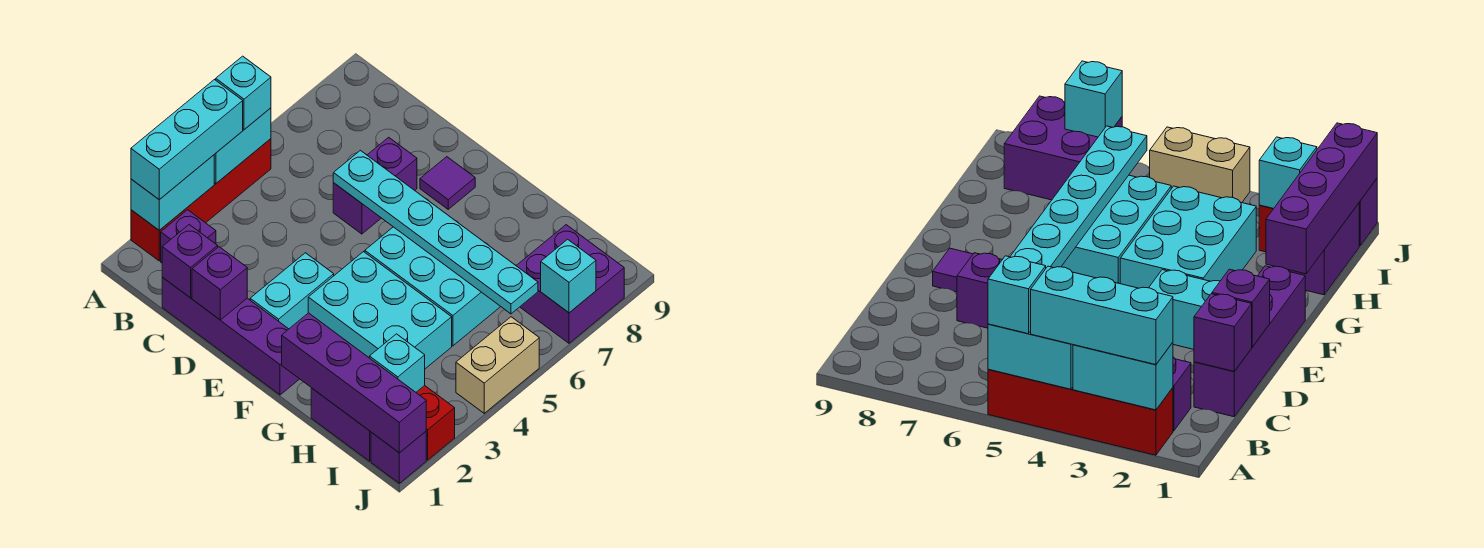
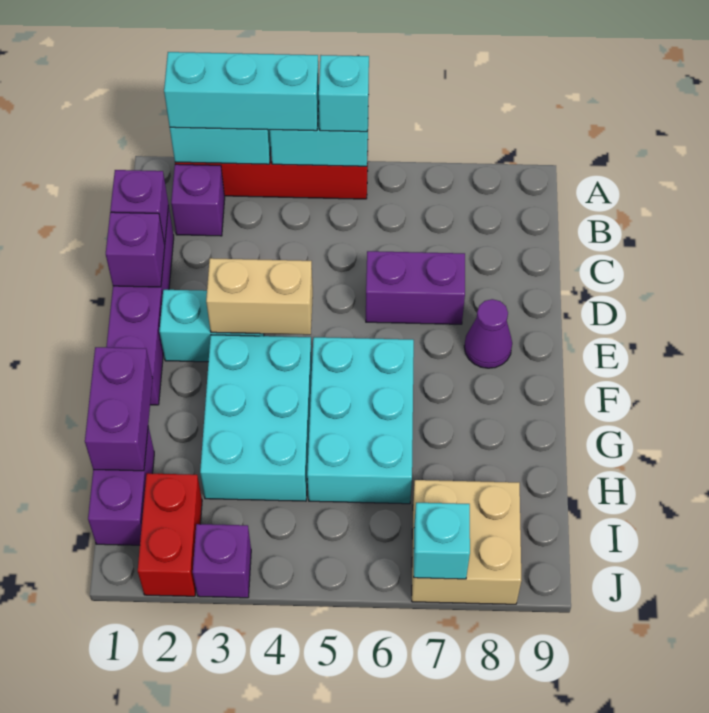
cyan 1x6 plate [333,150,538,314] -> none
purple 1x1 tile [420,157,475,209] -> purple 1x1 cone [464,299,512,368]
purple 1x4 brick [282,313,426,453] -> purple 1x2 brick [85,347,153,471]
cyan 1x1 brick [370,334,425,392] -> none
purple 2x2 brick [516,225,624,343] -> tan 2x2 brick [412,480,522,604]
purple 1x1 brick [371,432,426,483] -> purple 1x1 brick moved to [193,524,251,598]
tan 1x2 brick [456,317,539,413] -> tan 1x2 brick moved to [206,258,313,335]

